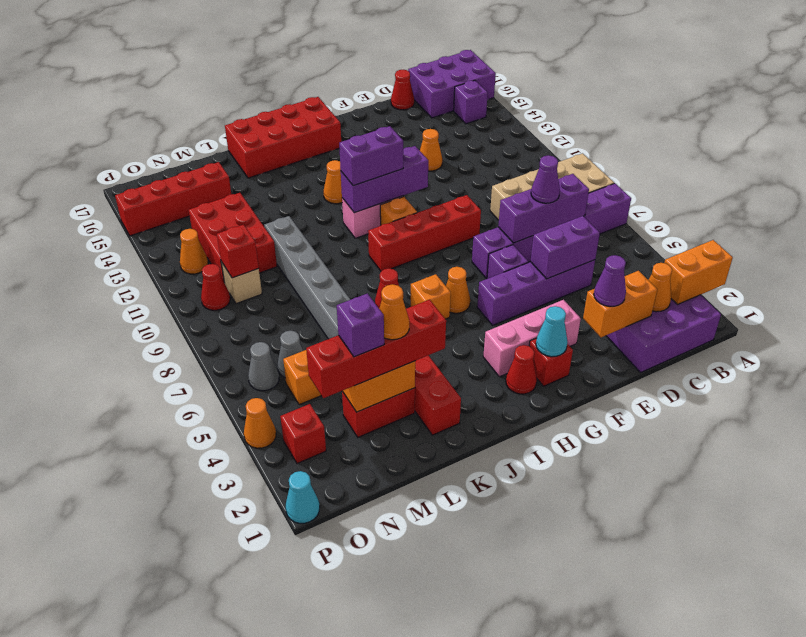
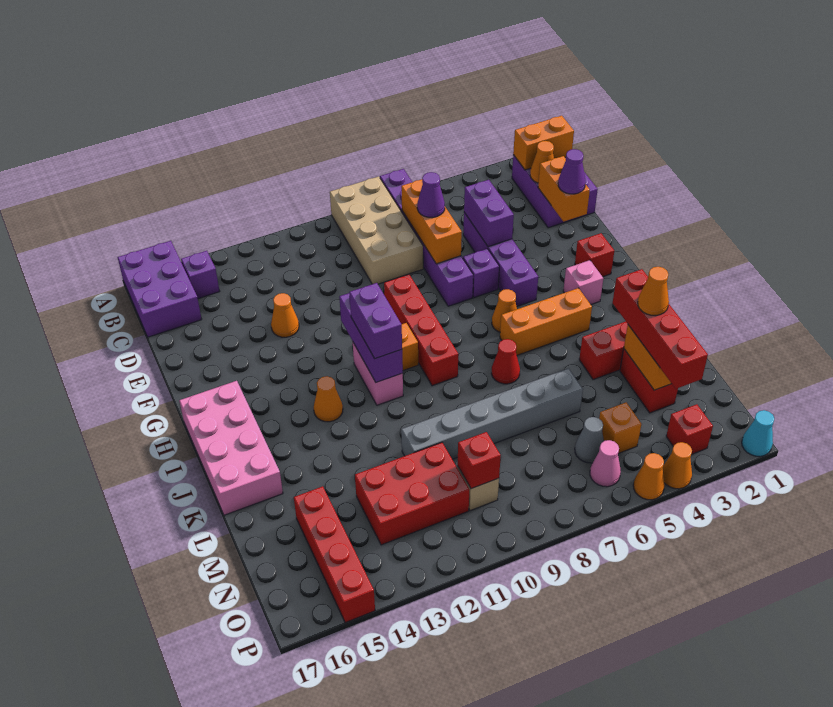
orange 1x2 brick [664,240,733,304] -> orange 1x2 brick turned to [513,116,574,170]
purple 1x3 brick [498,174,589,243] -> orange 1x3 brick [401,179,462,264]
red 1x1 cone [391,70,414,110] -> none
pink 1x3 brick [483,300,581,377] -> pink 1x1 brick [563,260,603,304]
cyan 1x1 cone [536,306,567,357] -> none
red 1x1 cone [506,345,537,394] -> none
red 2x4 brick [225,97,341,178] -> pink 2x4 brick [179,381,283,515]
orange 1x1 brick [411,274,451,319] -> orange 1x3 brick [500,288,592,355]
purple 1x1 brick [337,293,384,357] -> none
grey 1x1 cone [248,342,279,391] -> pink 1x1 cone [590,440,621,487]
red 1x1 cone [201,264,230,310] -> none
orange 1x1 cone [180,229,208,274] -> orange 1x1 cone moved to [633,453,665,500]

